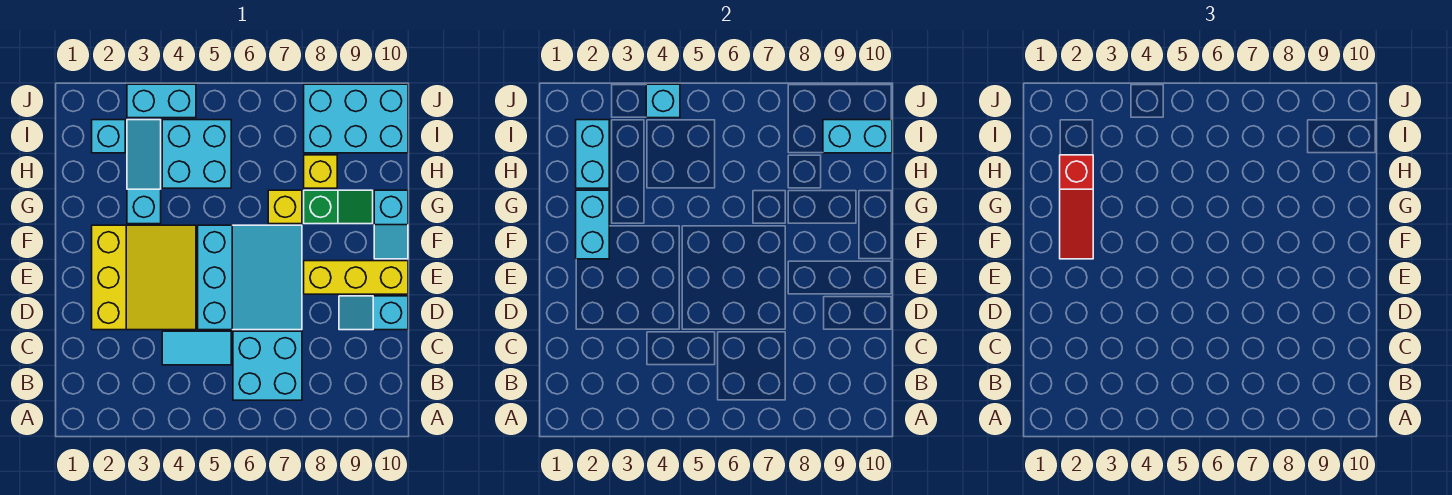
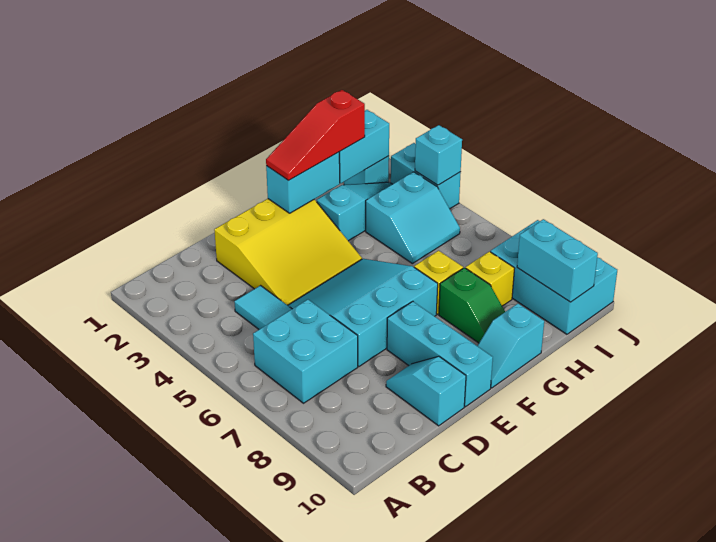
cyan 3x3 slope [198,225,302,330] -> cyan 3x3 slope turned to [288,259,438,366]
yellow 1x3 brick [304,261,408,294] -> cyan 1x3 brick [387,301,493,407]
cyan 2x2 brick [162,120,231,188] -> cyan 2x2 slope [366,172,460,264]

